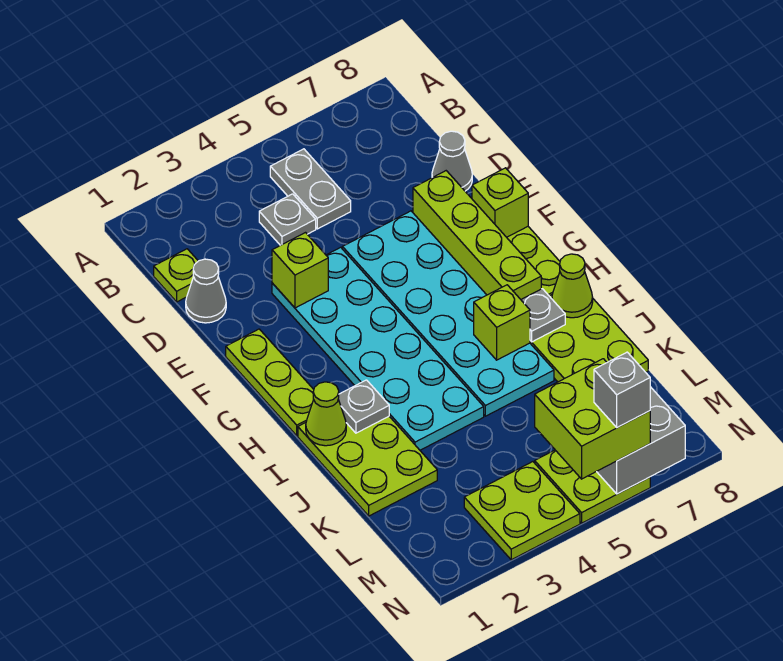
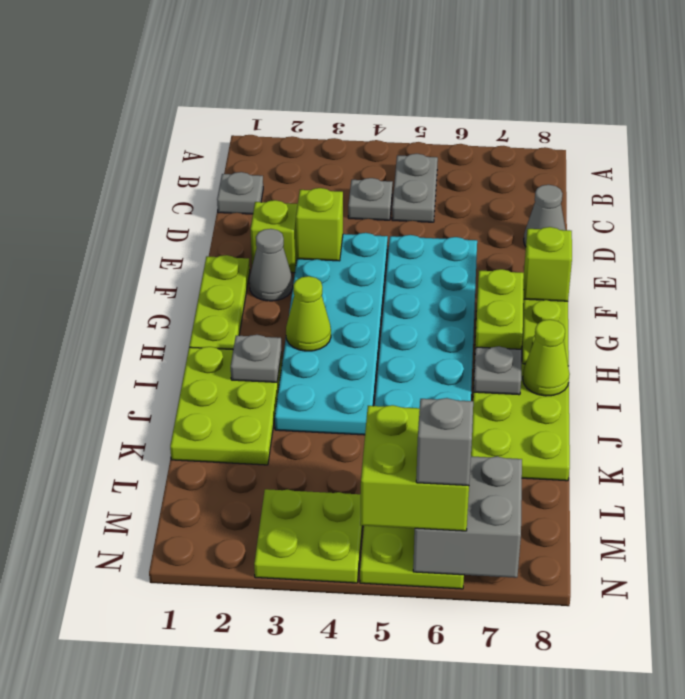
lime 1x1 plate [154,249,198,302] -> grey 1x1 plate [217,172,263,214]
grey 1x1 cone [186,259,226,323] -> grey 1x1 cone moved to [249,229,293,301]
lime 1x4 brick [413,171,541,299] -> lime 1x2 brick [474,269,524,365]
lime 1x1 cone [306,382,346,446] -> lime 1x1 cone moved to [286,276,331,351]
lime 1x1 brick [474,285,530,360] -> lime 1x1 brick moved to [251,200,298,273]

